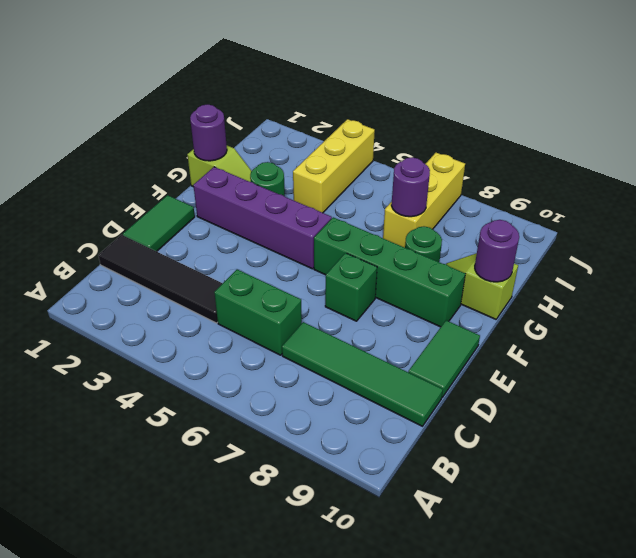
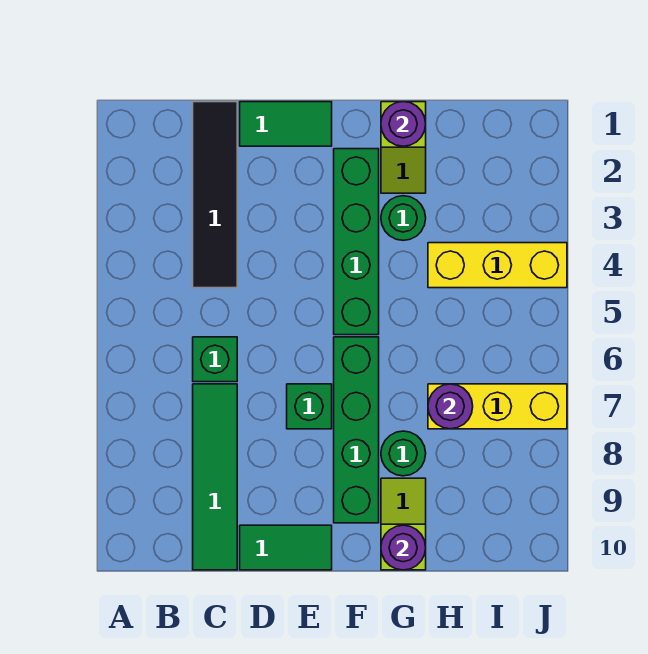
green 1x2 brick [214,269,302,355] -> green 1x1 brick [193,337,237,382]
purple 1x4 brick [193,167,332,269] -> green 1x4 brick [334,149,379,335]

